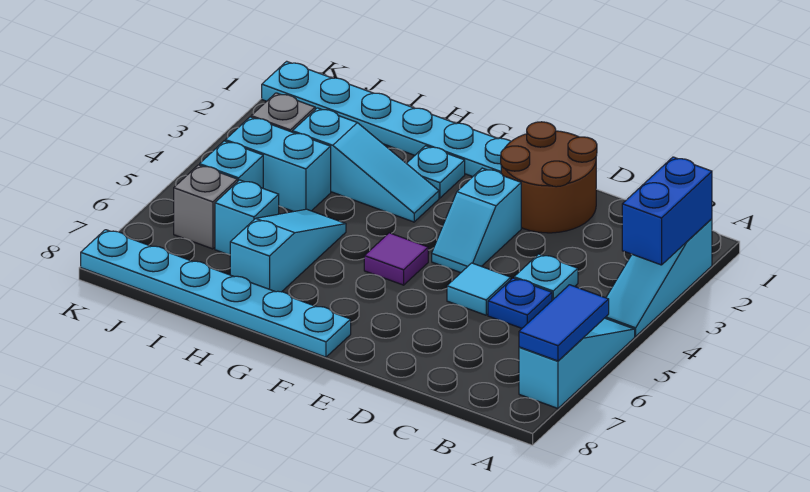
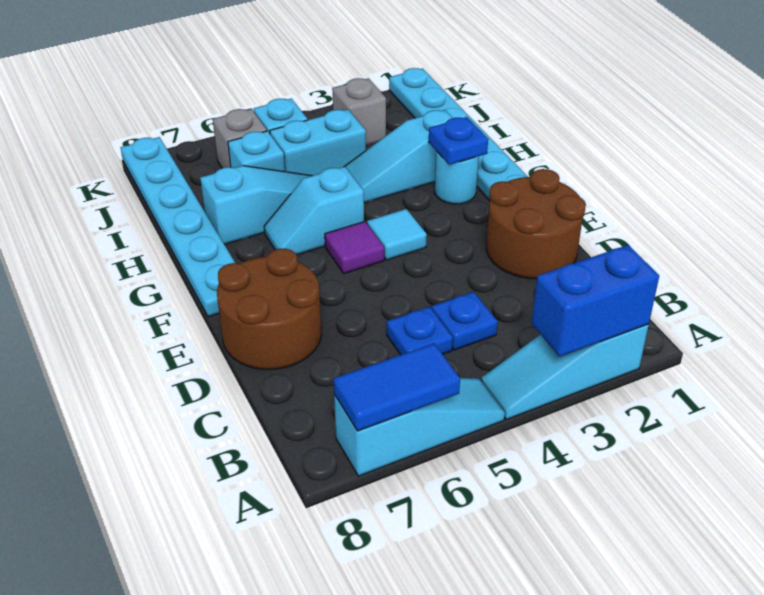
cyan 1x1 plate [514,254,578,300] -> blue 1x1 plate [432,292,498,350]
cyan 1x1 tile [447,263,511,315] -> cyan 1x1 tile moved to [367,209,427,260]
none -> brown 2x2 round brick [217,249,321,370]
cyan 1x2 slope [432,168,521,273] -> cyan 1x2 slope moved to [264,167,364,255]
cyan 1x1 plate [406,146,465,198] -> cyan 1x1 round brick [435,151,479,204]
none -> blue 1x1 plate [429,117,488,165]
cyan 1x3 slope [293,108,439,222] -> cyan 1x3 slope turned to [344,110,452,203]
cyan 1x2 brick [225,117,331,212] -> cyan 1x2 brick turned to [270,110,366,176]

